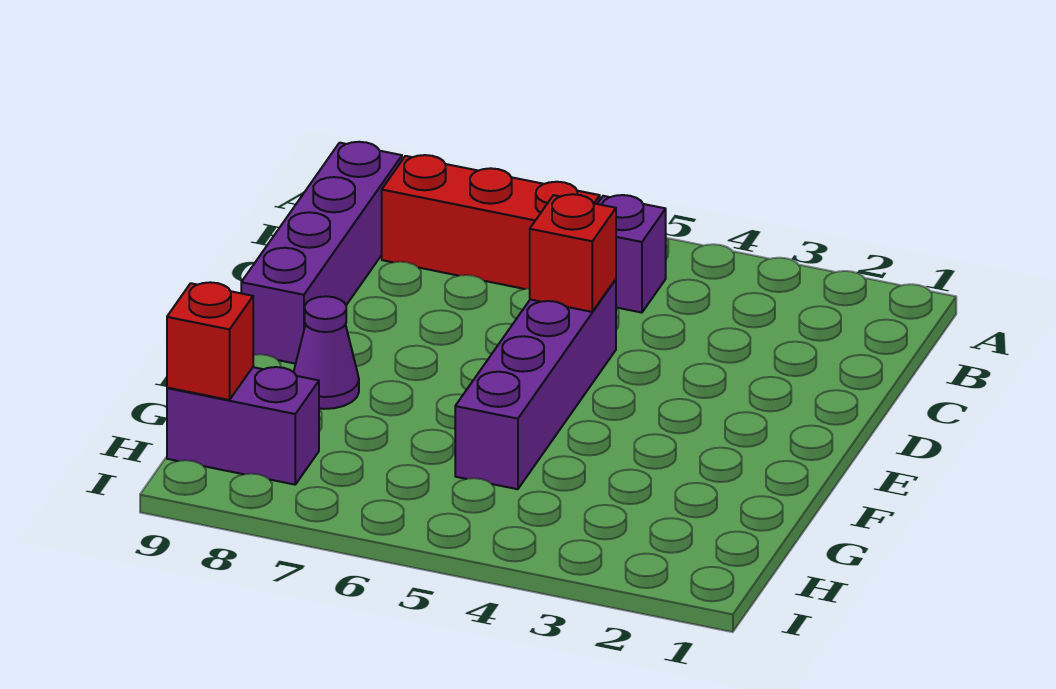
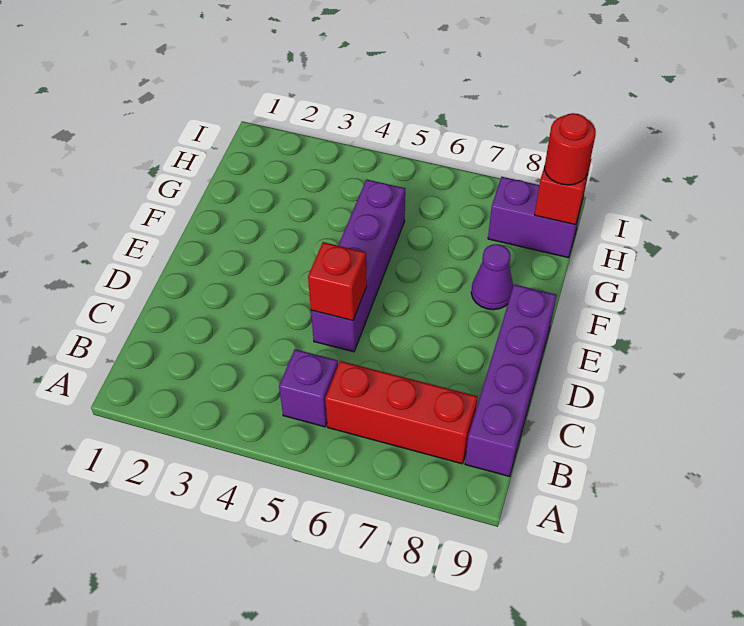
none -> red 1x1 round brick [545,113,596,185]

